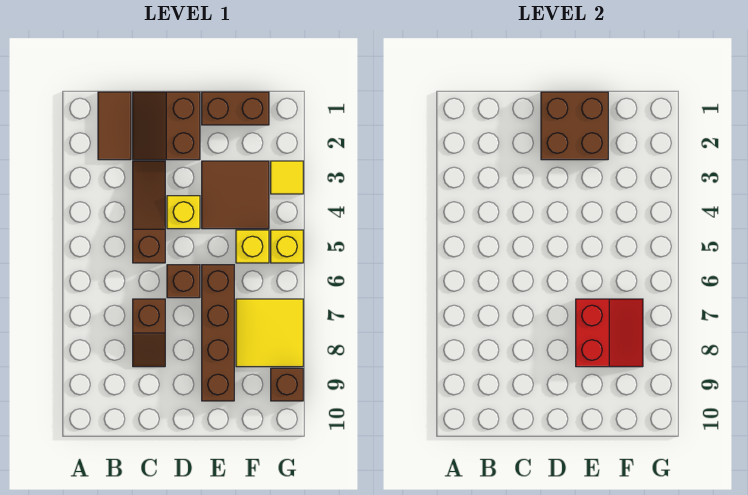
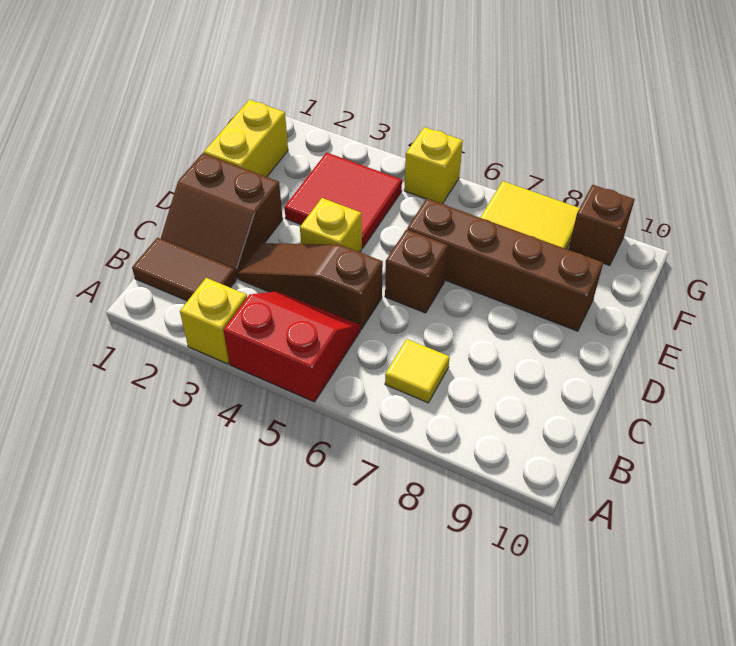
brown 1x2 slope [133,299,165,367] -> none
brown 2x2 brick [541,92,608,160] -> none
brown 1x2 brick [202,92,269,125] -> yellow 1x2 brick [204,100,288,177]
brown 2x2 tile [202,161,269,229] -> red 2x2 tile [285,153,402,248]
red 2x2 slope [576,299,643,367] -> red 2x2 slope moved to [223,291,360,402]
yellow 1x1 brick [236,230,269,263] -> yellow 1x1 brick moved to [180,278,247,364]
yellow 1x1 tile [271,161,303,194] -> yellow 1x1 tile moved to [385,339,450,403]

